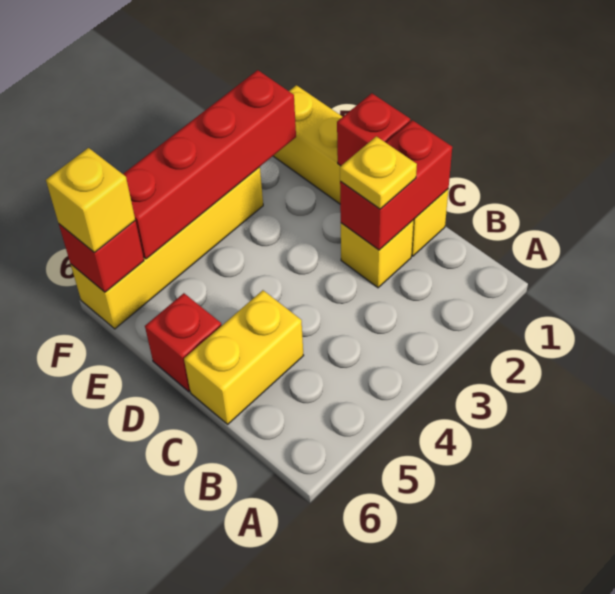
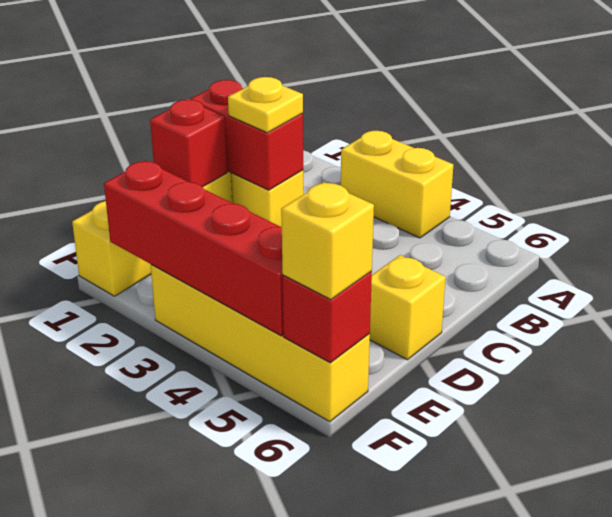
yellow 1x2 brick [184,290,304,424] -> yellow 1x2 brick moved to [341,131,453,238]
red 1x1 brick [145,293,222,391] -> yellow 1x1 brick [370,255,446,360]

